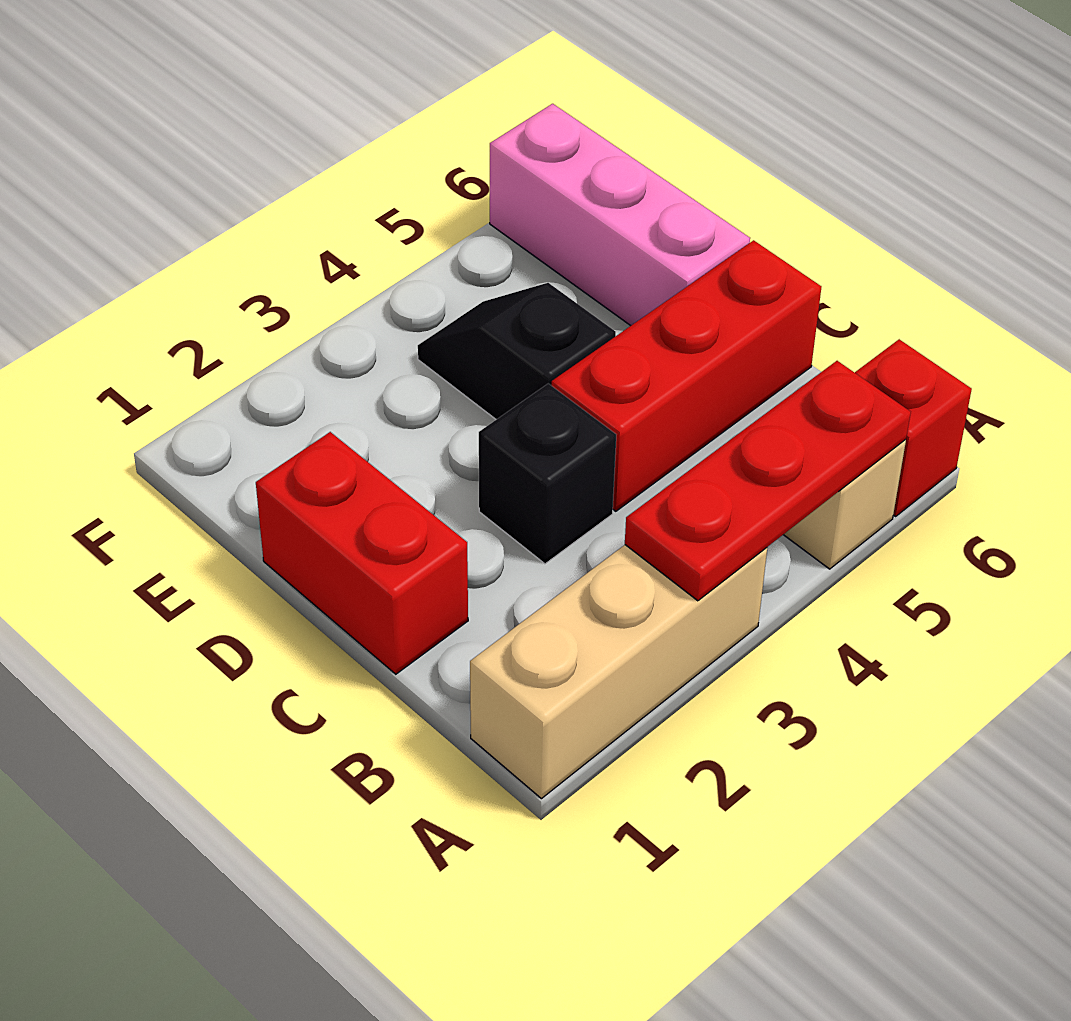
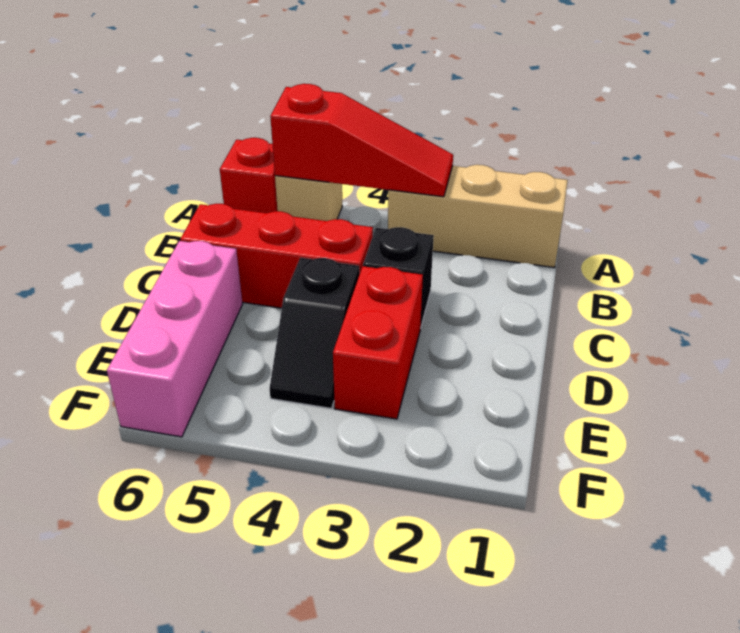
red 1x3 plate [625,361,911,601] -> red 1x3 slope [270,84,453,197]
red 1x2 brick [256,432,468,674] -> red 1x2 brick moved to [333,266,423,419]

